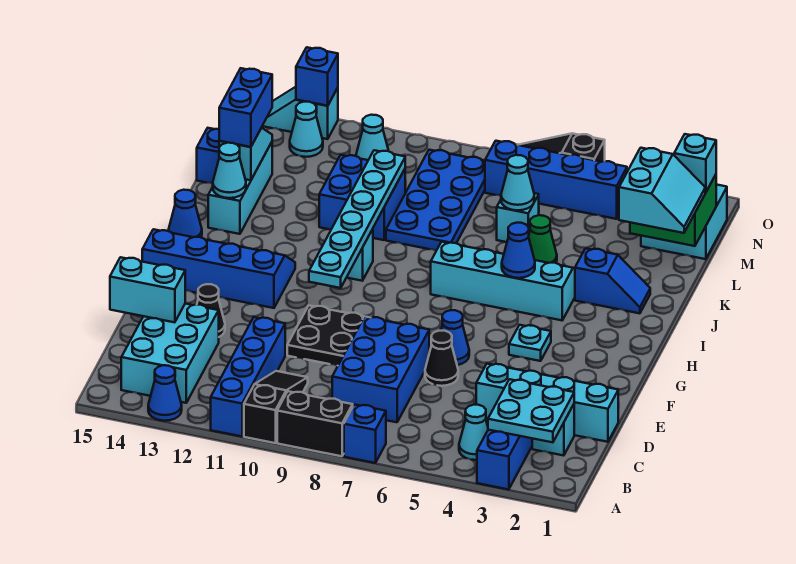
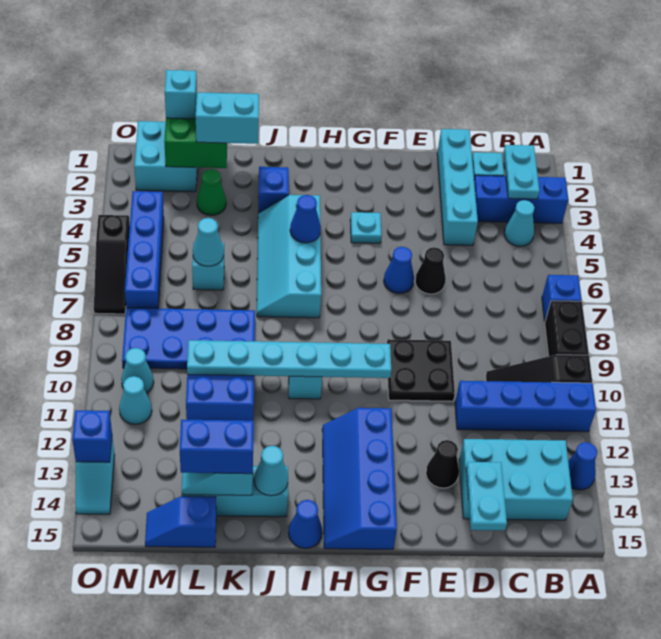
cyan 2x2 plate [488,379,574,442] -> cyan 1x2 plate [504,145,539,199]
blue 2x3 brick [332,317,429,422] -> none
cyan 1x2 brick [110,257,185,322] -> cyan 1x2 plate [466,462,507,531]
green 1x1 cone [529,215,557,263] -> green 1x1 cone moved to [197,169,226,216]
cyan 1x1 cone [290,102,323,157] -> cyan 1x1 cone moved to [121,348,154,393]

